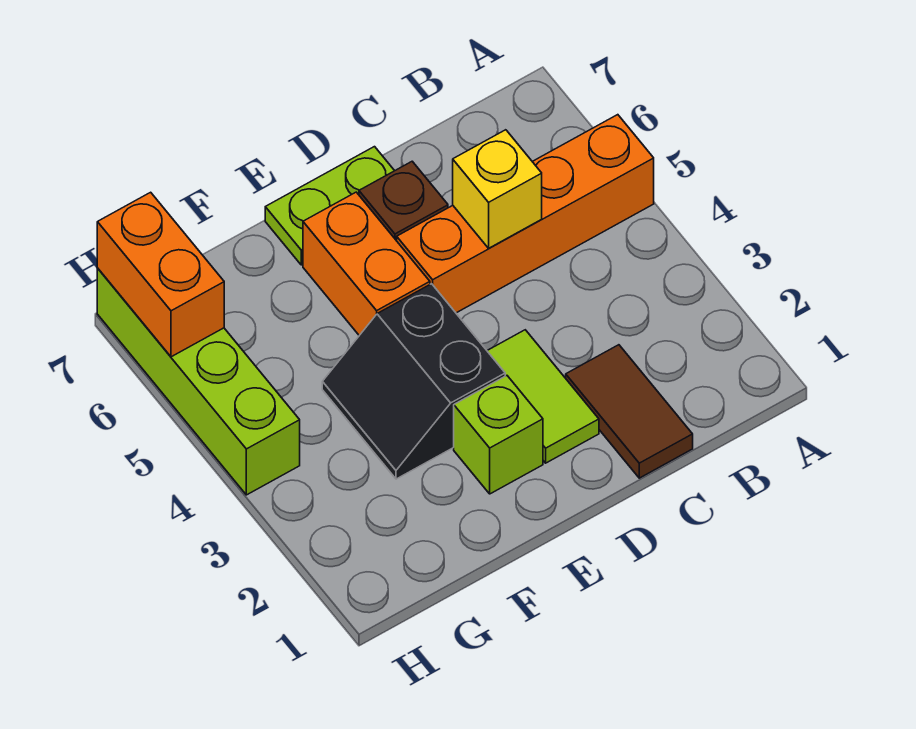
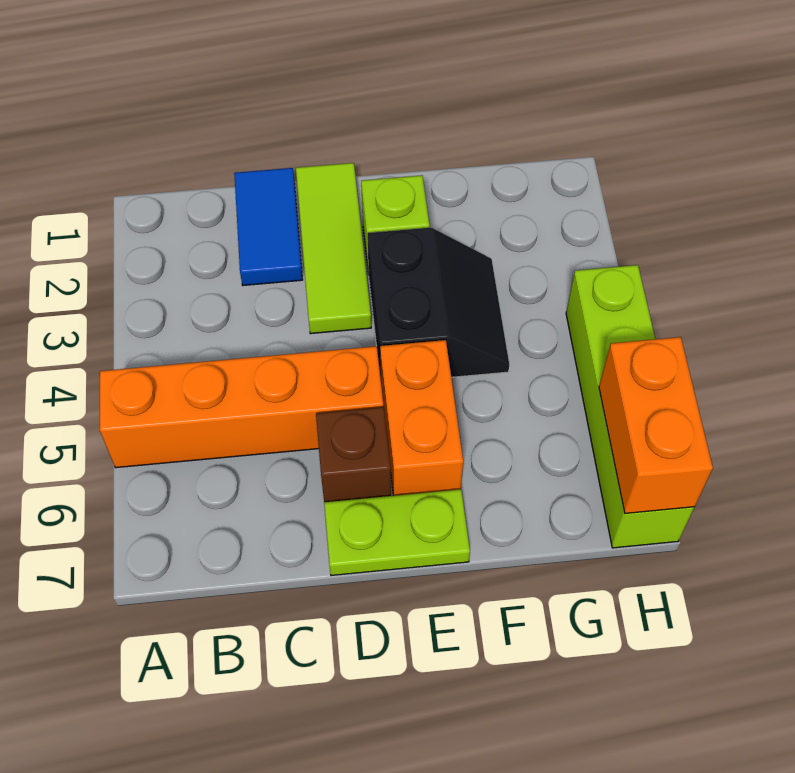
brown 1x2 tile [566,345,693,478] -> blue 1x2 tile [234,168,302,285]
yellow 1x1 brick [453,130,542,248] -> none
lime 1x2 tile [487,330,599,463] -> lime 1x3 tile [296,163,371,334]

